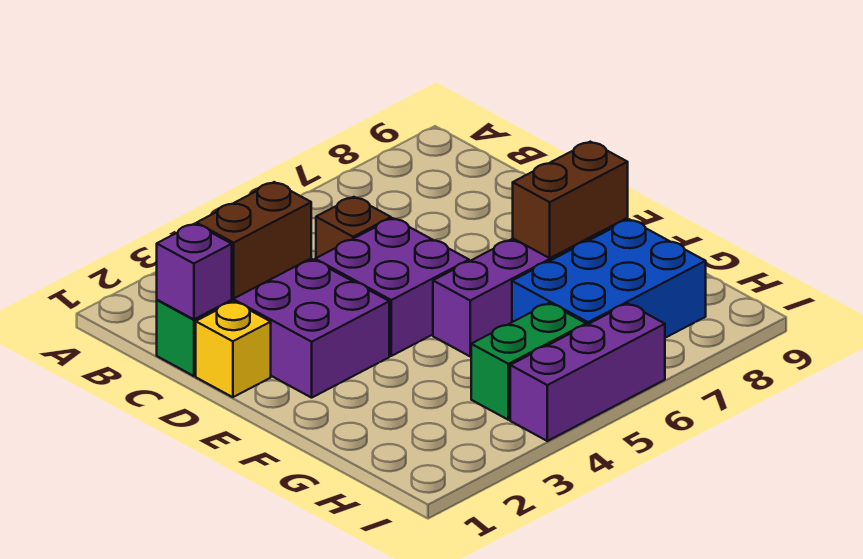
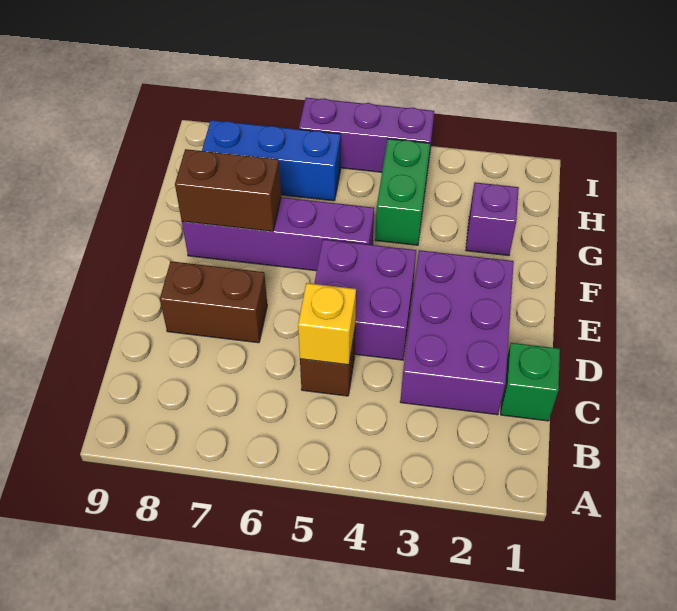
purple 1x1 brick [157,224,232,319] -> purple 1x1 brick moved to [466,182,519,256]
brown 1x2 brick [196,182,311,299] -> brown 1x2 brick moved to [160,261,267,343]
yellow 1x1 brick [196,302,271,397] -> yellow 1x1 brick moved to [298,283,356,365]
blue 2x3 brick [512,219,706,338] -> blue 1x3 brick [202,120,341,201]
green 1x2 brick [471,303,586,420] -> green 1x2 brick turned to [375,139,430,245]

